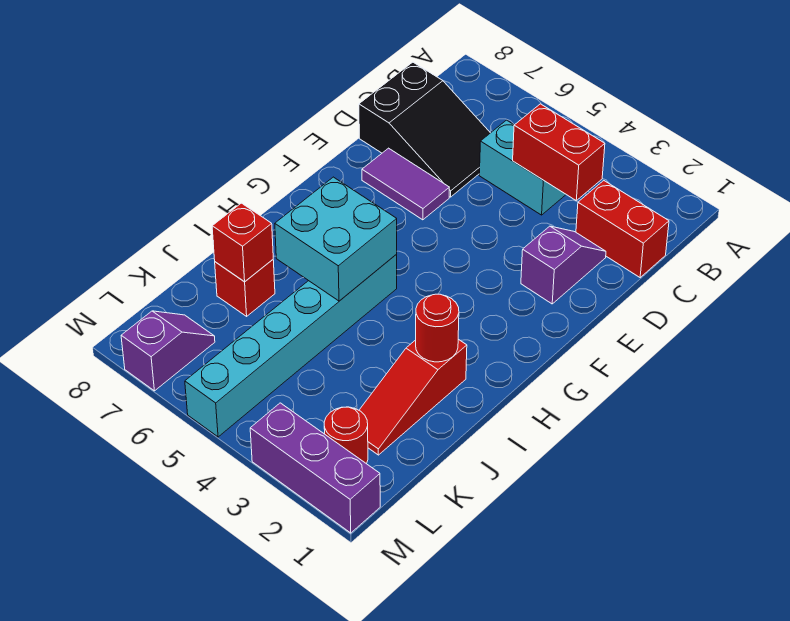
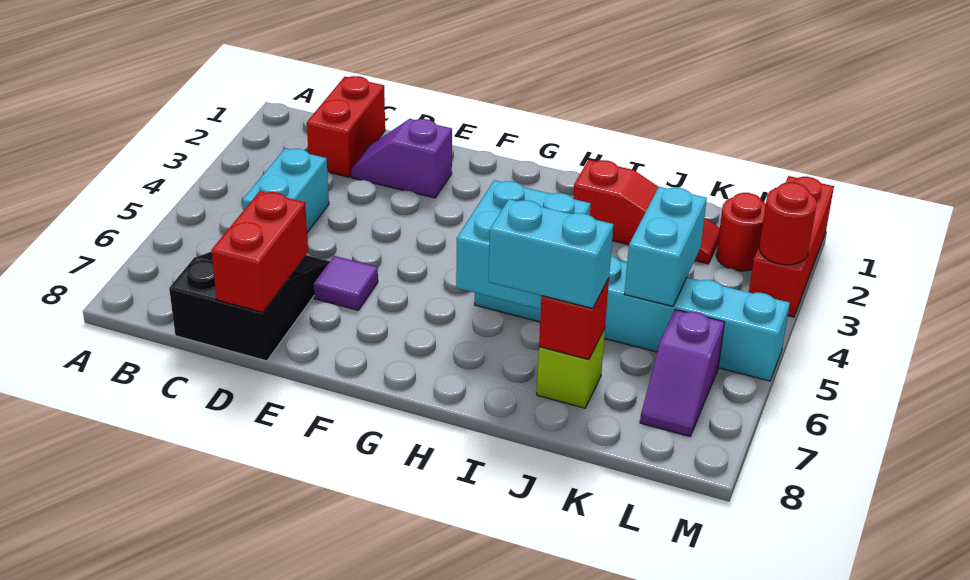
red 1x2 brick [513,104,605,200] -> red 1x2 brick moved to [211,191,308,312]
purple 1x2 tile [362,148,449,220] -> purple 1x1 tile [314,256,378,310]
red 1x1 round brick [416,294,459,362] -> red 1x1 round brick moved to [759,182,817,265]
none -> cyan 1x2 brick [489,199,613,308]
red 1x1 brick [215,260,275,316] -> lime 1x1 brick [537,329,605,408]
none -> cyan 1x2 brick [625,187,707,306]
purple 1x2 slope [121,311,215,391] -> purple 1x2 slope turned to [640,309,725,436]
purple 1x3 brick [250,403,380,533] -> red 1x3 brick [749,176,834,317]

